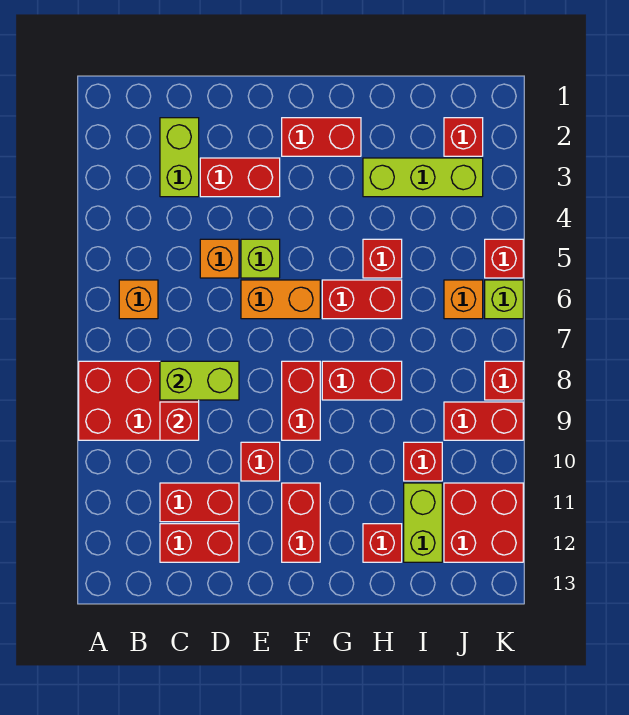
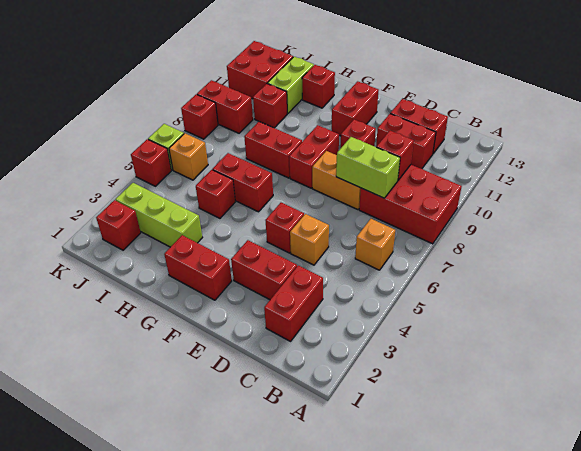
lime 1x2 brick [160,118,199,197] -> red 1x2 brick [264,265,323,341]
lime 1x1 brick [241,239,280,278] -> red 1x1 brick [265,203,304,253]
orange 1x2 brick [241,280,320,319] -> orange 1x2 brick moved to [312,151,361,210]

